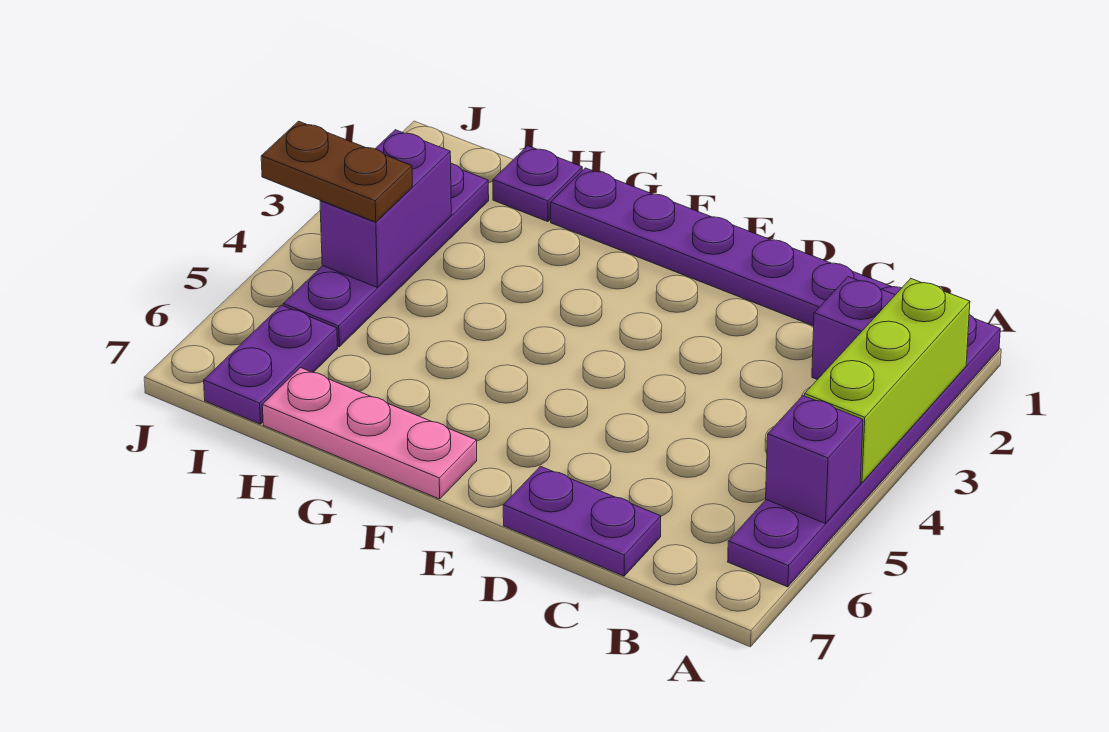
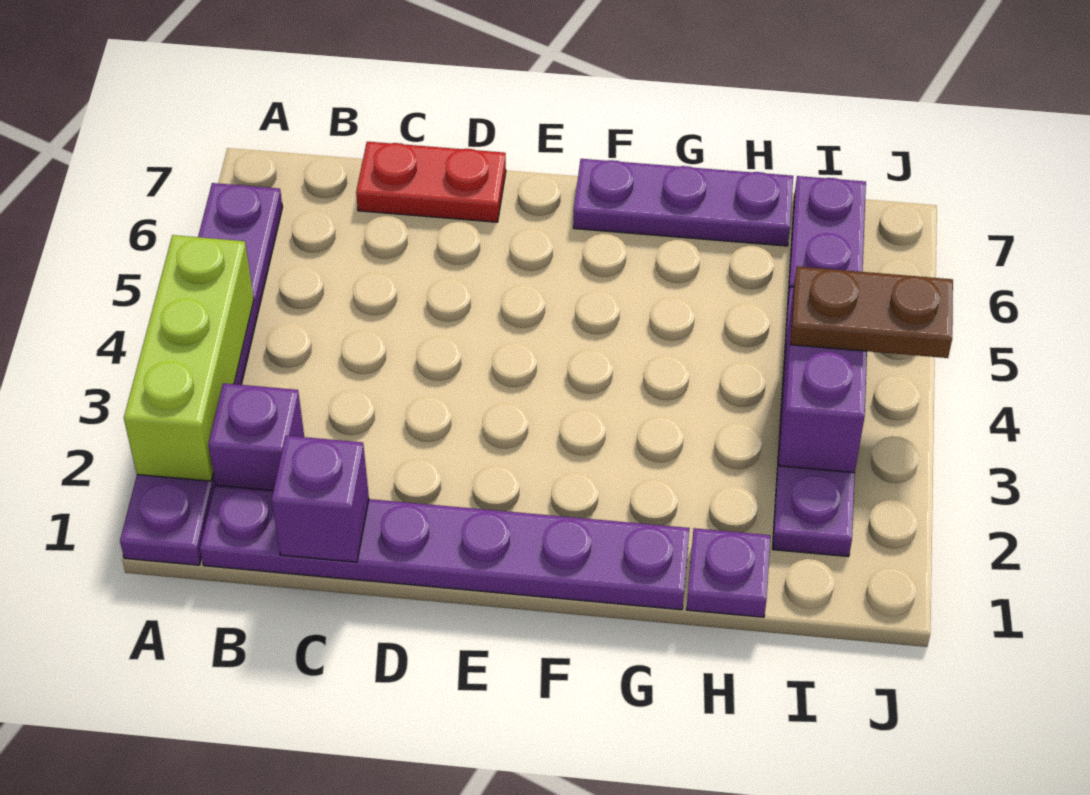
purple 1x1 brick [766,396,863,524] -> purple 1x1 brick moved to [272,436,369,562]
purple 1x2 plate [503,466,661,576] -> red 1x2 plate [356,142,506,222]
pink 1x3 plate [262,368,477,499] -> purple 1x3 plate [573,159,793,246]

